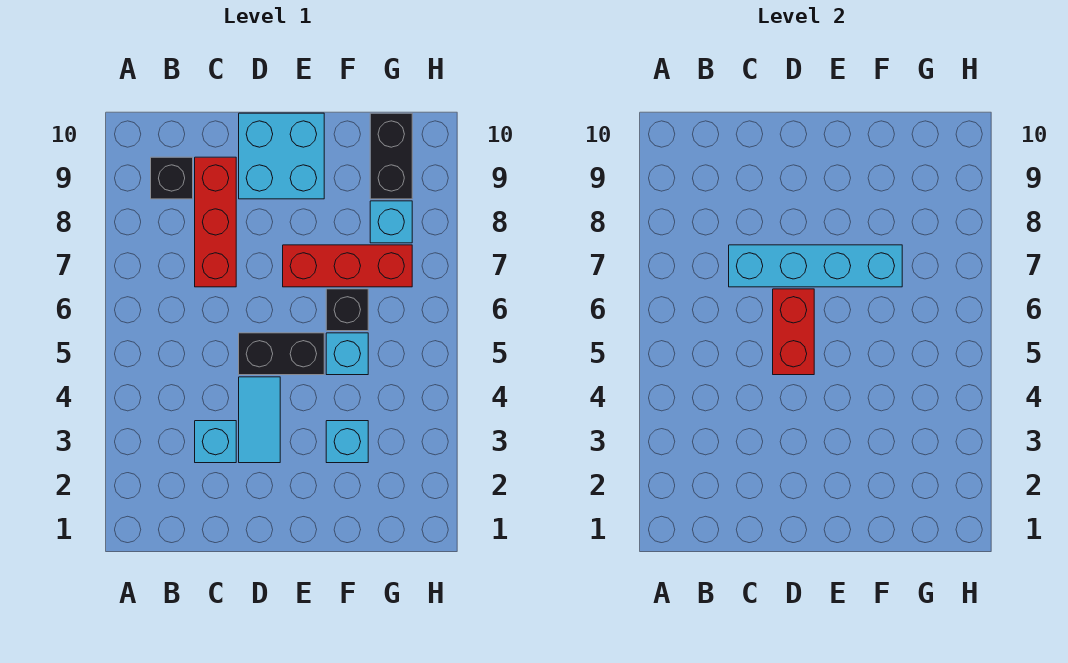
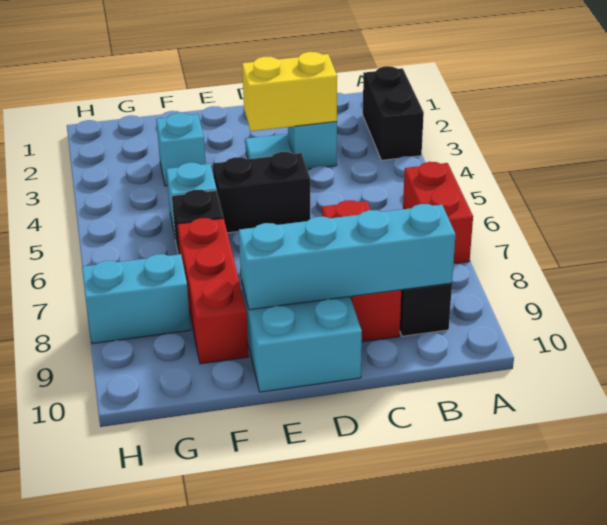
none -> yellow 1x2 brick [242,52,337,131]
cyan 1x4 brick [729,245,902,287] -> cyan 1x4 brick moved to [239,204,456,310]
red 1x2 brick [773,289,814,375] -> red 1x2 brick moved to [403,162,473,264]
red 1x3 brick [283,245,412,287] -> red 1x3 brick turned to [177,218,249,364]
cyan 1x1 brick [370,201,412,243] -> cyan 1x2 brick [82,254,191,344]
black 1x2 brick [370,113,412,199] -> black 1x2 brick moved to [363,66,424,160]

